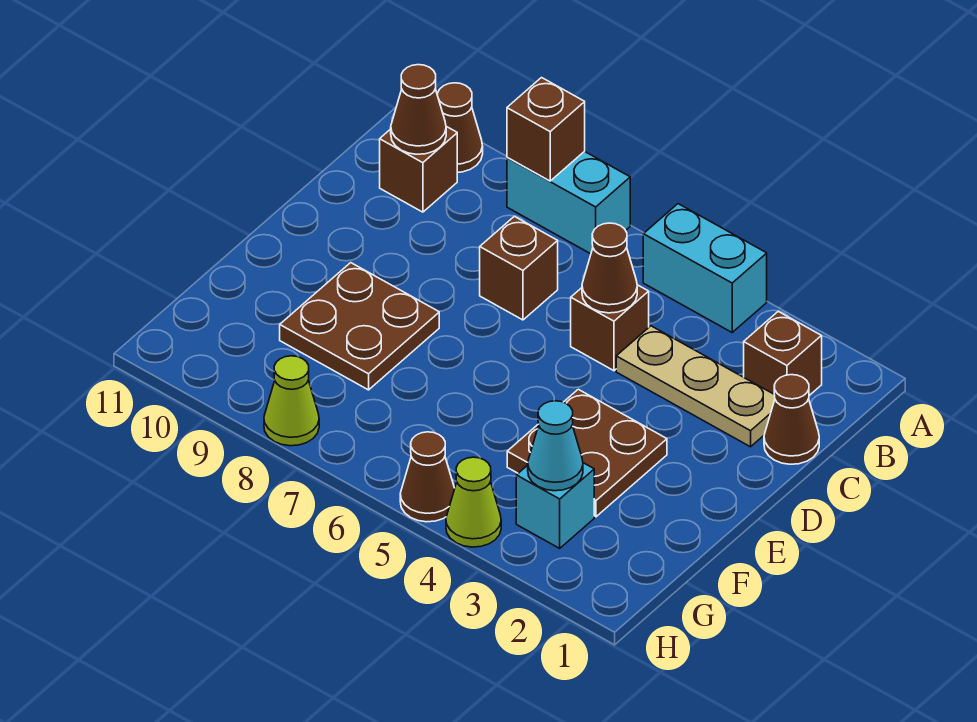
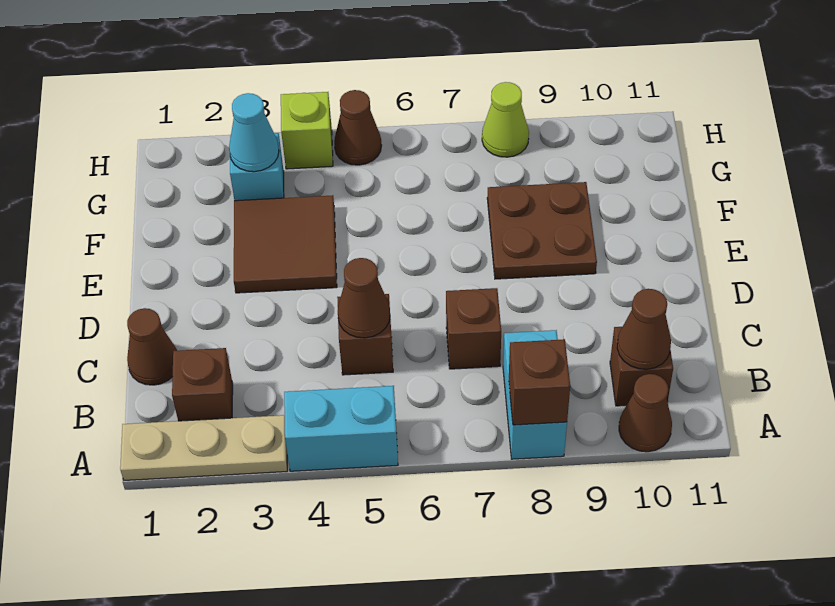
cyan 1x2 brick [507,151,630,254] -> cyan 1x2 brick turned to [503,330,567,459]
tan 1x3 plate [616,326,775,447] -> tan 1x3 plate moved to [120,415,287,480]
brown 2x2 plate [507,389,667,517] -> brown 2x2 tile [234,195,337,293]
lime 1x1 cone [446,457,501,547] -> lime 1x1 brick [281,92,333,169]

